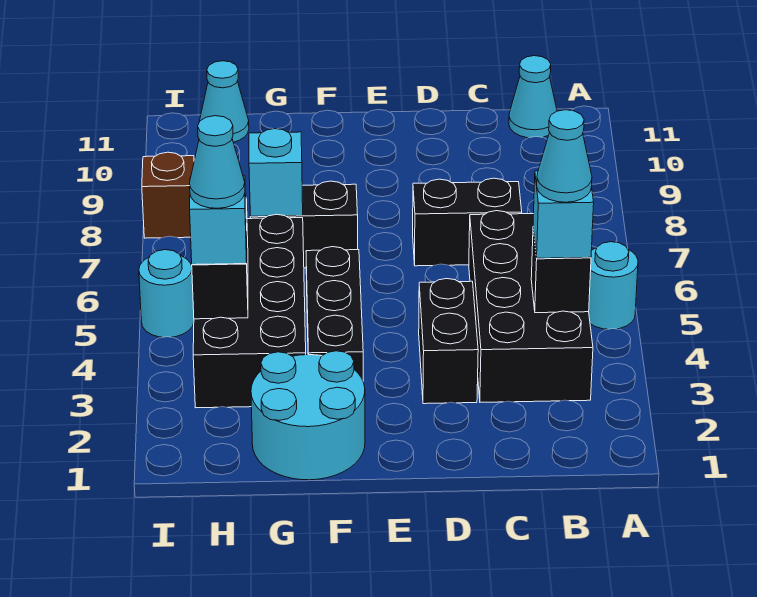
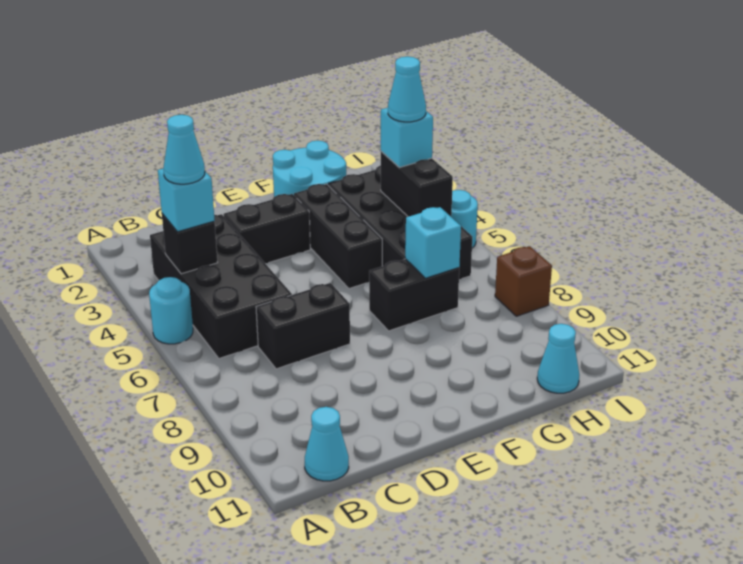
black 1x2 brick [419,279,478,404] -> black 1x2 brick turned to [223,194,310,263]

